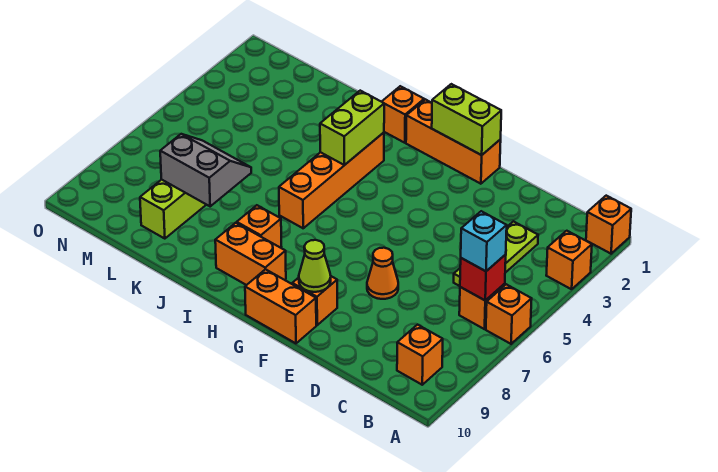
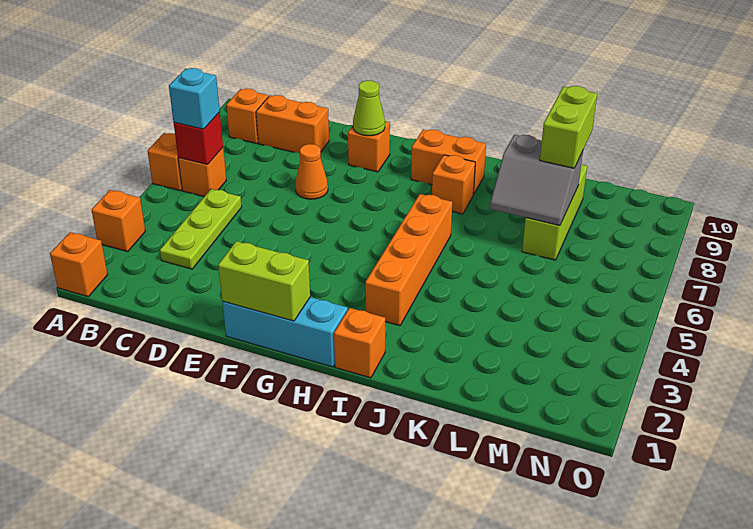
orange 1x3 brick [406,100,501,184] -> cyan 1x3 brick [222,297,348,367]
orange 1x2 brick [245,269,316,343] -> orange 1x2 brick moved to [256,95,329,153]
lime 1x2 brick [320,91,384,165] -> lime 1x2 brick moved to [540,86,597,168]

